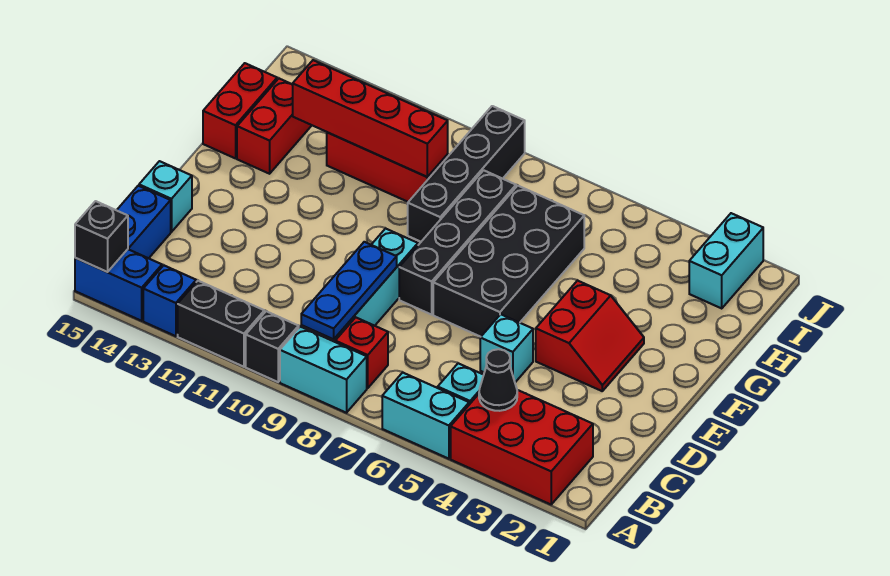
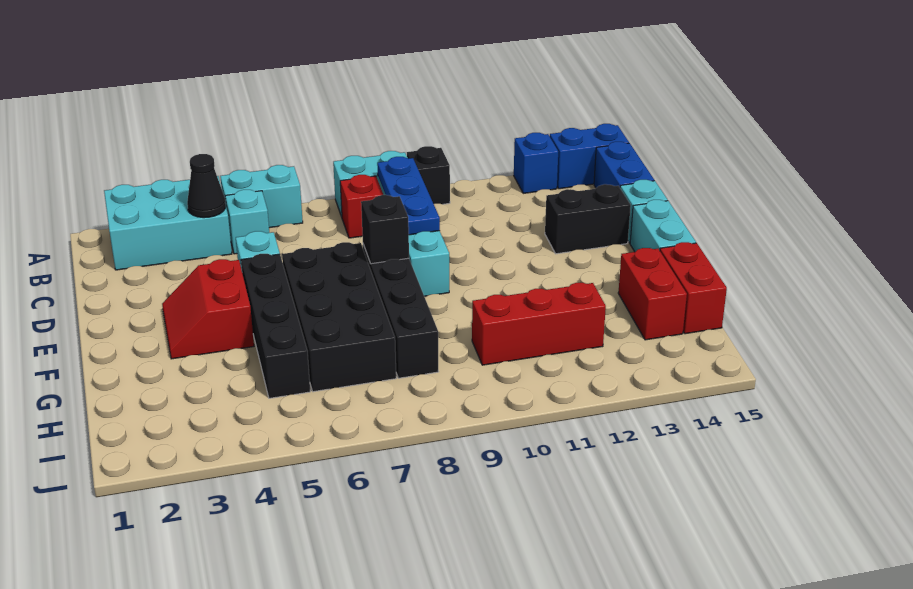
red 2x3 brick [451,390,593,504] -> cyan 2x3 brick [104,176,232,270]
black 1x2 brick [178,281,264,367] -> black 1x2 brick moved to [545,184,631,254]
black 1x1 brick [75,201,128,272] -> black 1x1 brick moved to [361,195,409,264]
black 1x4 brick [408,106,525,242] -> black 1x4 brick moved to [241,254,310,398]
red 1x4 brick [293,60,448,177] -> none
cyan 1x2 brick [689,213,763,308] -> cyan 1x2 brick moved to [630,200,696,252]

